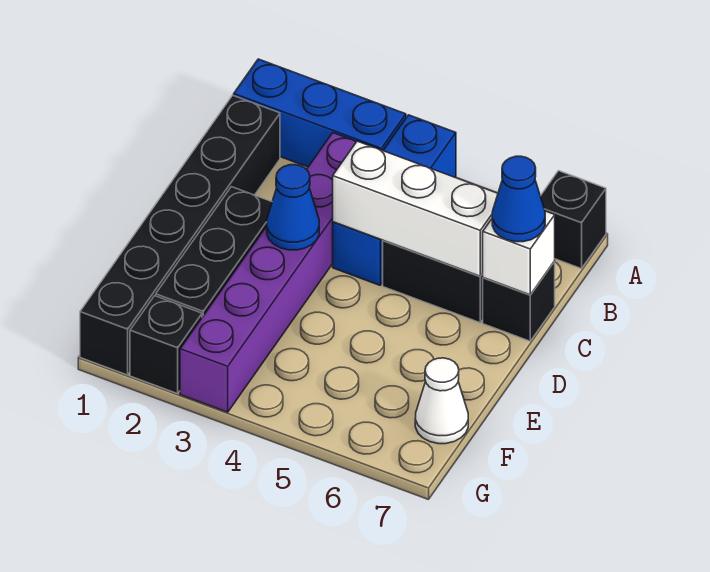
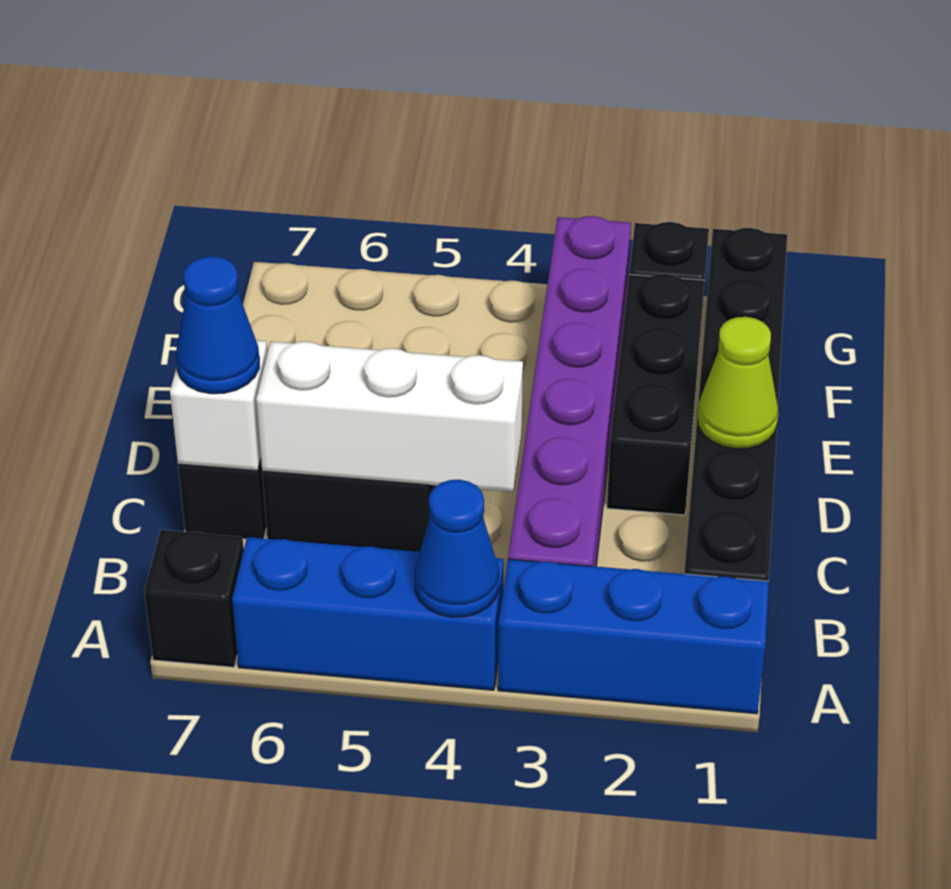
blue 1x3 brick [333,115,456,285] -> blue 1x3 brick turned to [232,537,504,690]
none -> lime 1x1 cone [697,317,779,449]
blue 1x1 cone [267,165,319,250] -> blue 1x1 cone moved to [415,480,499,617]
white 1x1 cone [415,358,468,444] -> none

